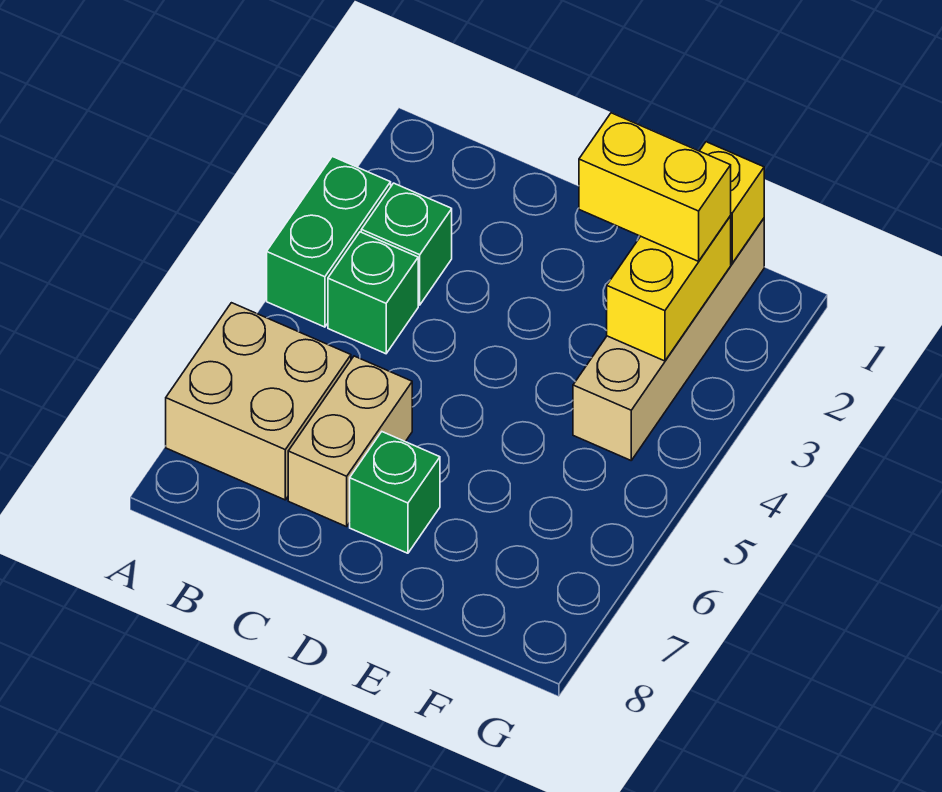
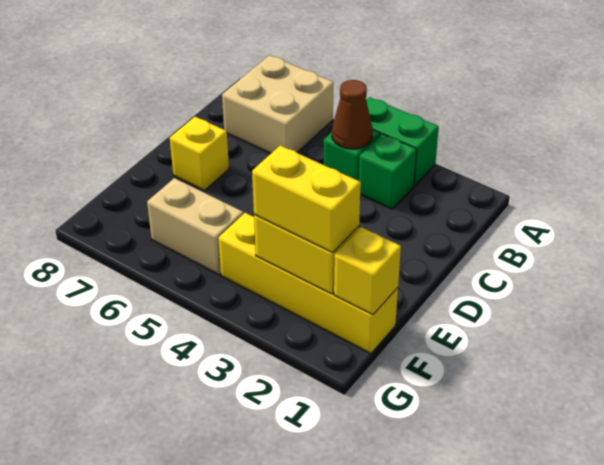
none -> brown 1x1 cone [332,80,373,149]
tan 1x2 brick [288,356,412,527] -> tan 1x2 brick moved to [147,178,243,275]
green 1x1 brick [350,432,440,553] -> yellow 1x1 brick [170,117,229,190]
yellow 1x2 brick [579,113,731,261] -> yellow 1x2 brick turned to [252,145,361,252]
tan 1x4 brick [573,219,764,460] -> yellow 1x4 brick [218,213,398,354]

